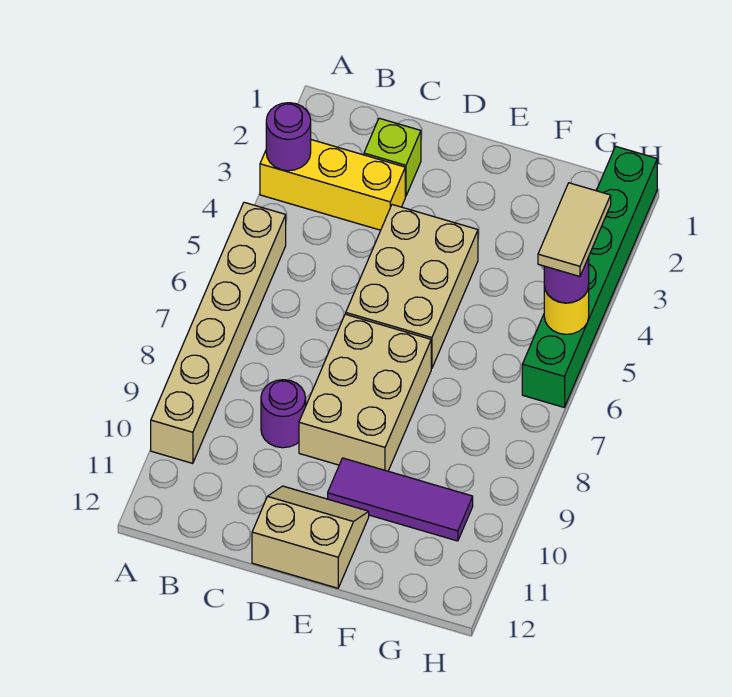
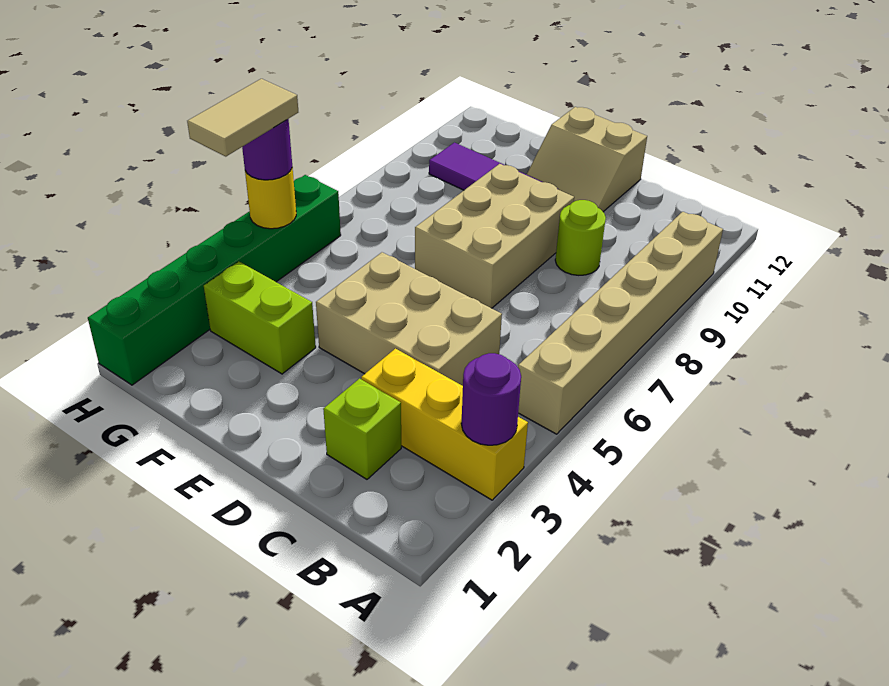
purple 1x1 round brick [261,380,306,448] -> lime 1x1 round brick [555,200,606,275]
tan 2x3 brick [346,205,478,369] -> tan 2x3 brick turned to [316,252,502,386]
none -> lime 1x2 brick [204,262,316,374]

